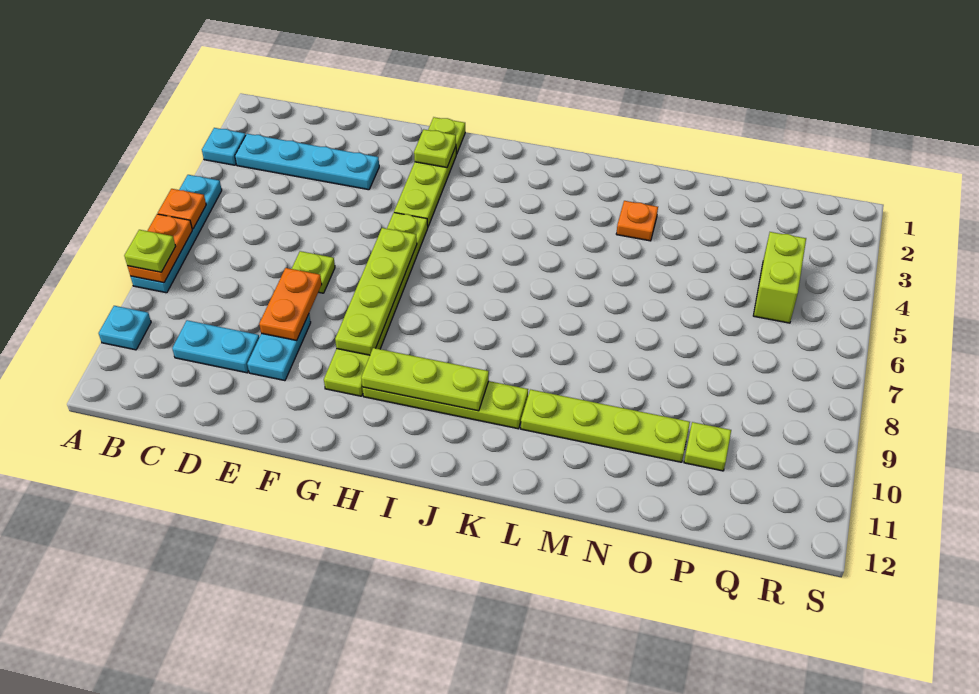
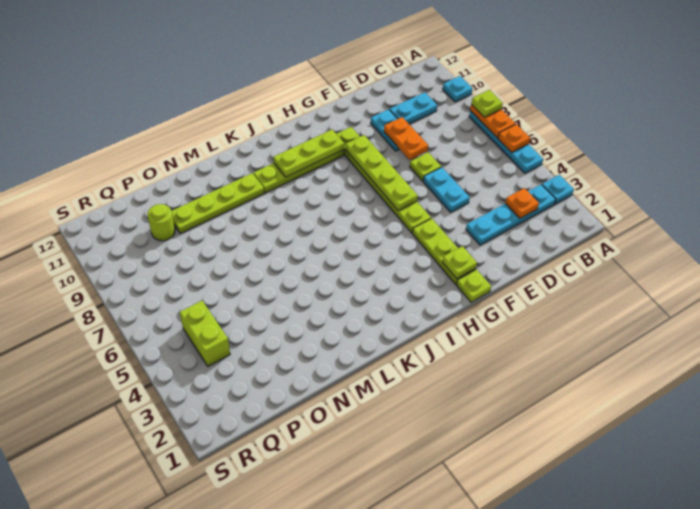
none -> cyan 1x2 plate [423,167,470,212]
orange 1x1 plate [616,201,658,241] -> orange 1x1 plate moved to [505,188,539,218]
lime 1x1 plate [684,422,731,471] -> lime 1x1 round brick [147,204,175,241]

